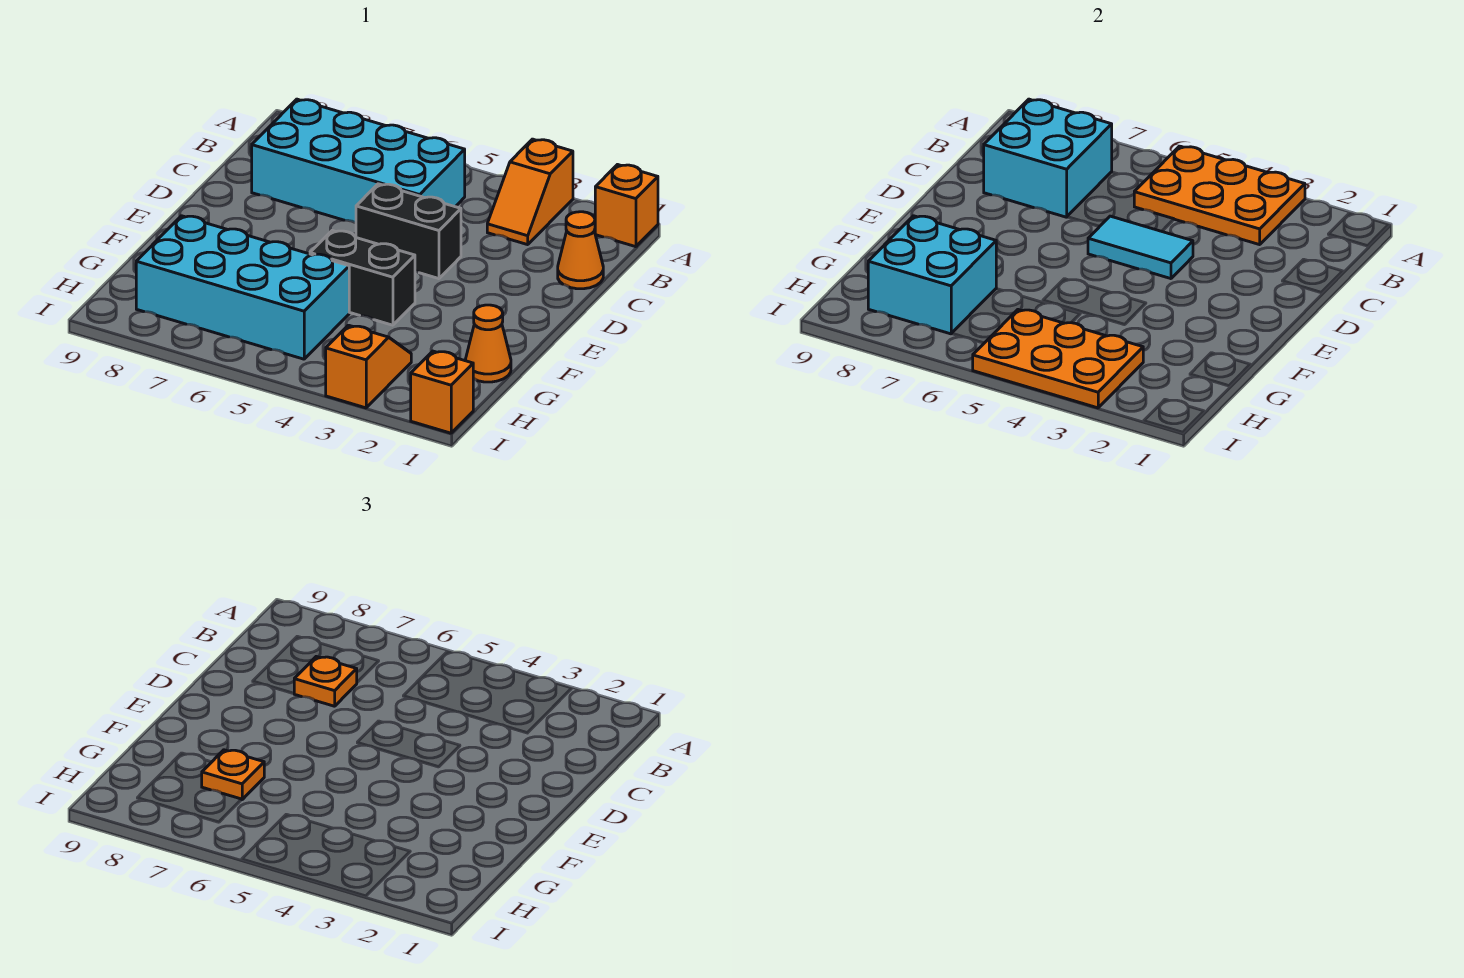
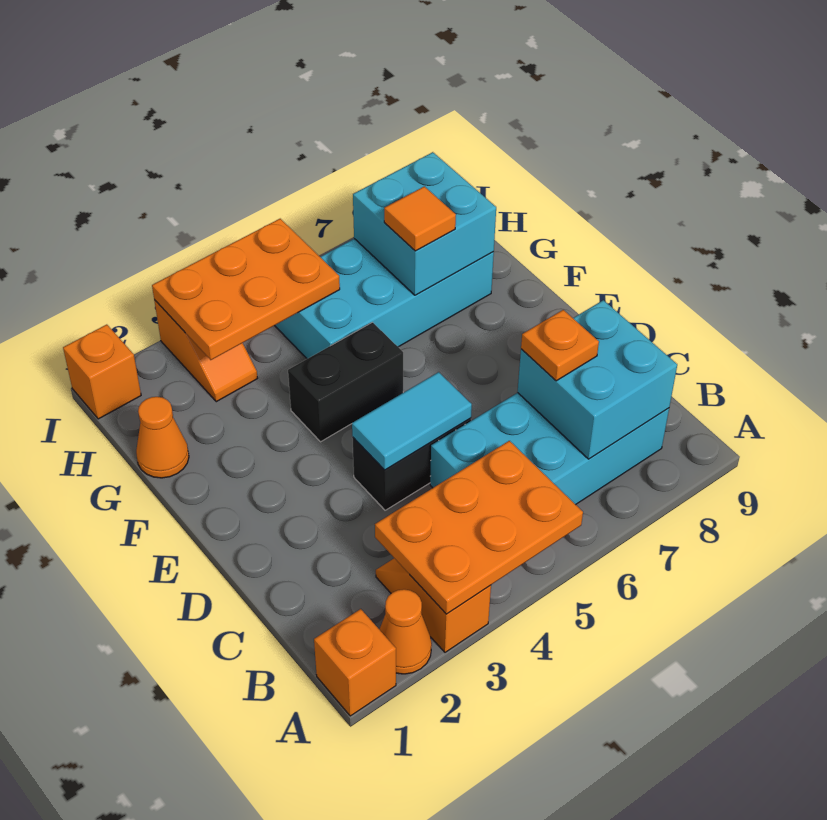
orange 1x1 cone [558,212,603,289] -> orange 1x1 cone moved to [379,589,432,674]
orange 1x1 plate [202,750,264,799] -> orange 1x1 tile [384,186,456,251]

